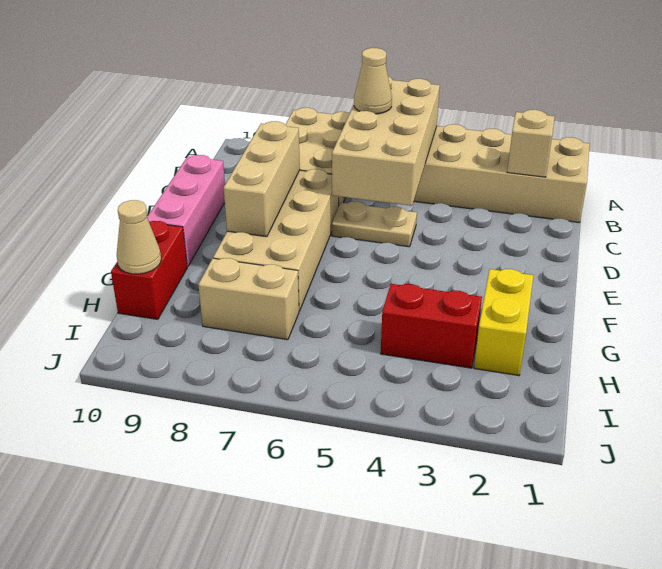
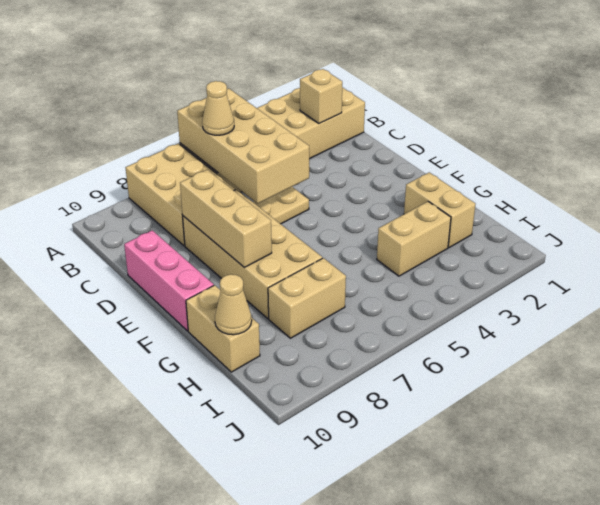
yellow 1x2 brick [474,269,533,376] -> tan 1x2 brick [404,172,475,248]
red 1x2 brick [111,221,187,319] -> tan 1x2 brick [186,285,260,372]
red 1x2 brick [381,284,482,368] -> tan 1x2 brick [377,202,451,276]

